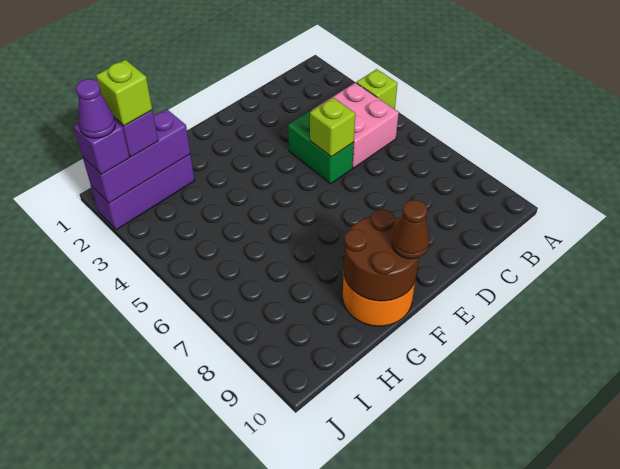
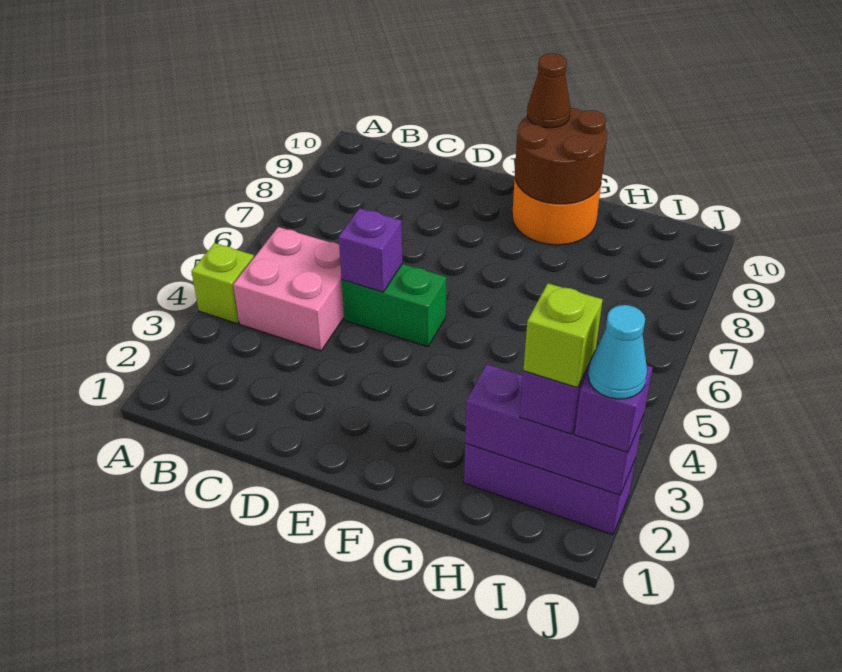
green 1x2 brick [288,111,354,184] -> green 1x2 brick turned to [342,264,446,347]
lime 1x1 brick [310,98,355,157] -> purple 1x1 brick [339,208,403,292]
purple 1x1 cone [76,79,116,138] -> cyan 1x1 cone [588,305,647,399]

